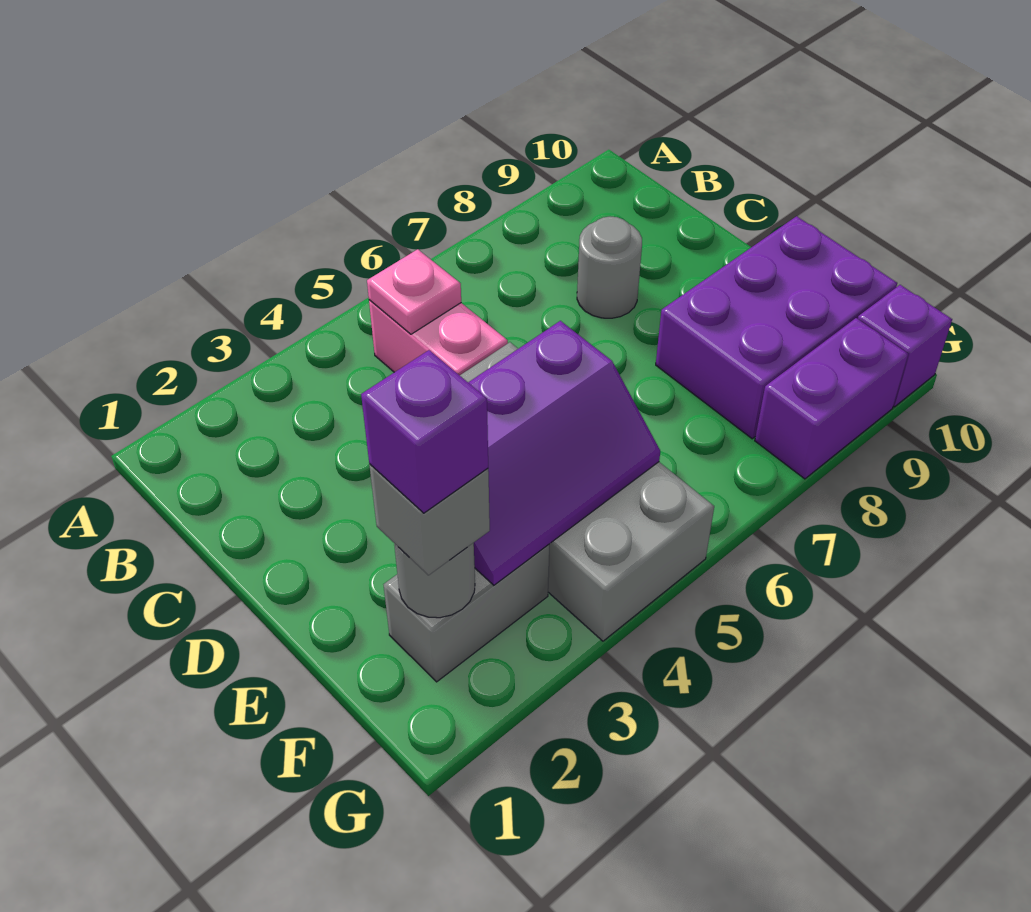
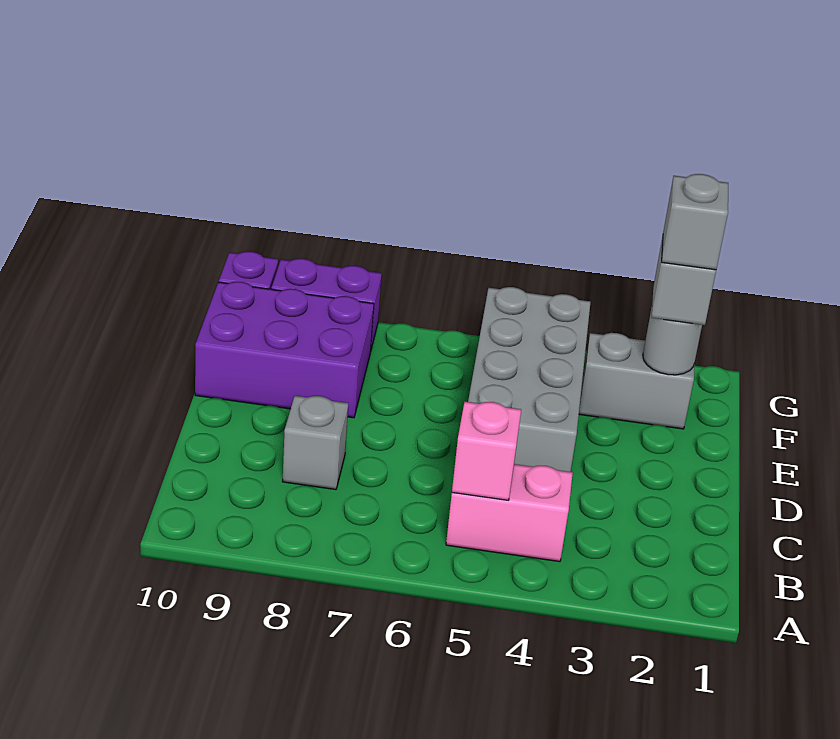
pink 1x2 brick [369,300,508,375] -> pink 1x2 brick turned to [446,464,573,562]
pink 1x1 plate [367,249,461,334] -> pink 1x1 brick [452,402,521,500]
grey 1x1 round brick [577,217,642,318] -> grey 1x1 brick [282,396,348,490]
purple 2x3 slope [468,321,660,585] -> none
purple 1x1 brick [361,350,488,513] -> grey 1x1 brick [662,174,728,270]

